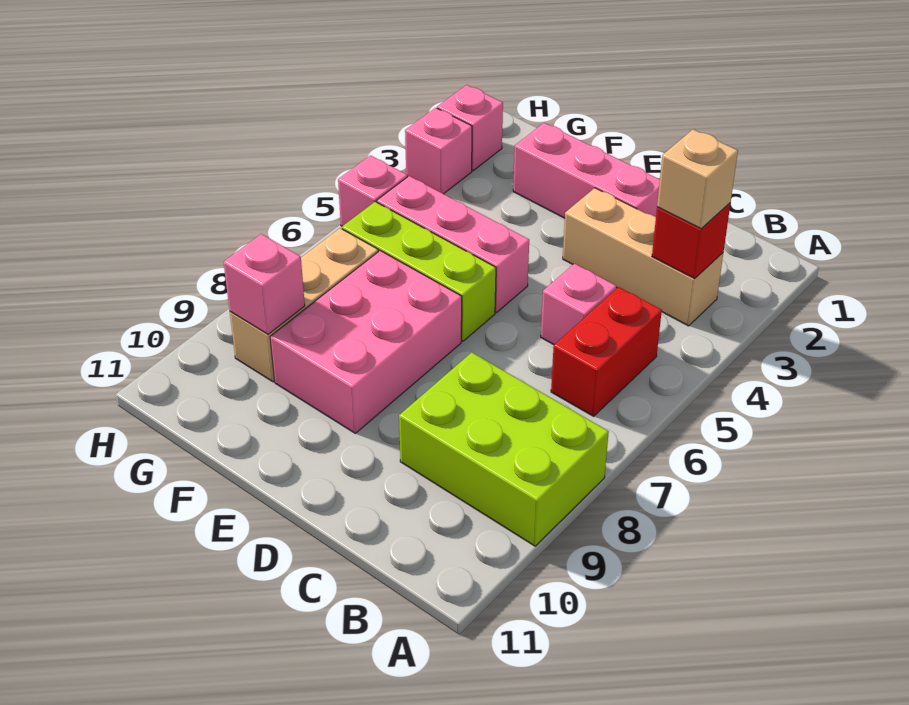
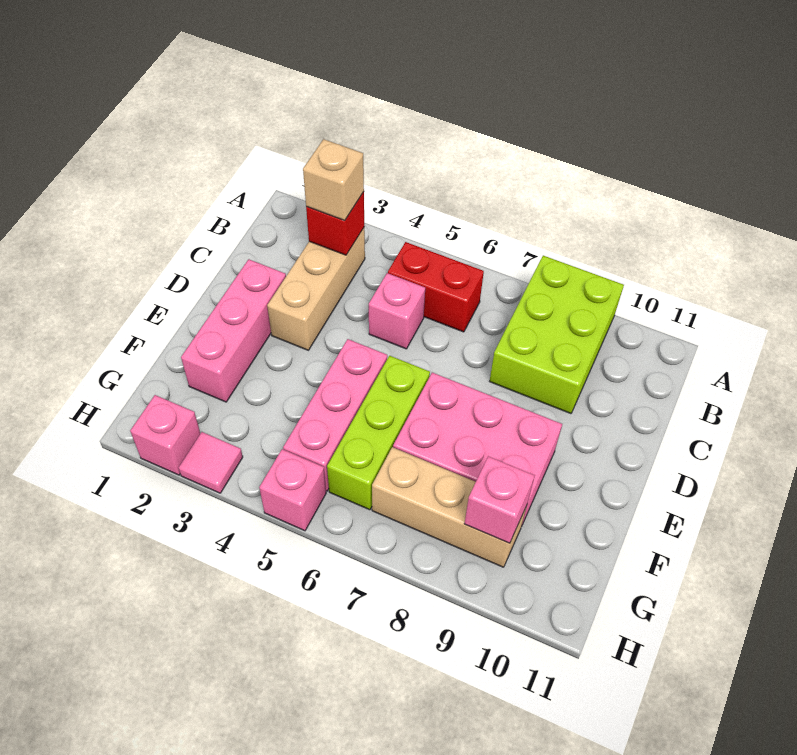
pink 1x1 brick [405,108,472,194] -> pink 1x1 tile [179,432,243,493]

